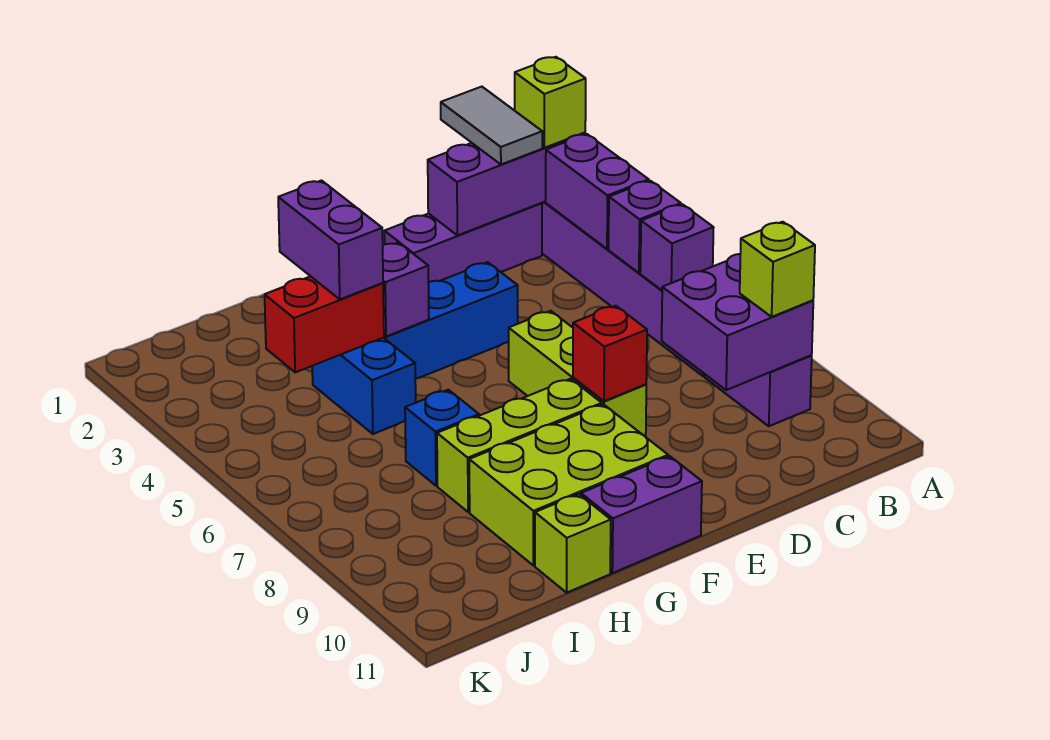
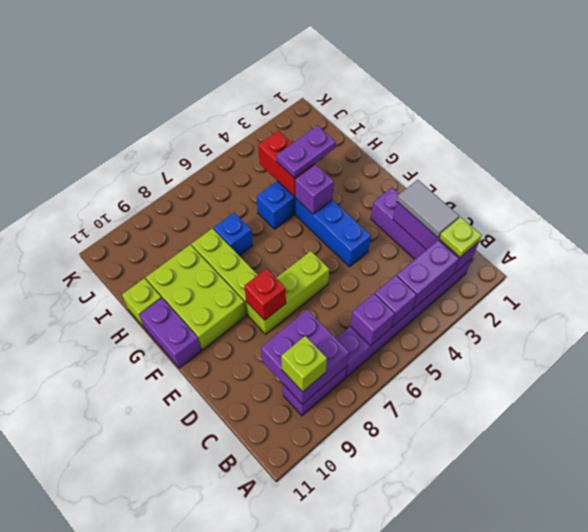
lime 1x1 brick [515,57,586,148] -> lime 1x1 plate [439,217,482,257]
grey 1x2 tile [441,87,542,164] -> grey 1x2 tile turned to [397,180,459,238]
purple 1x2 brick [278,181,383,299] -> purple 1x2 plate [276,125,336,178]

